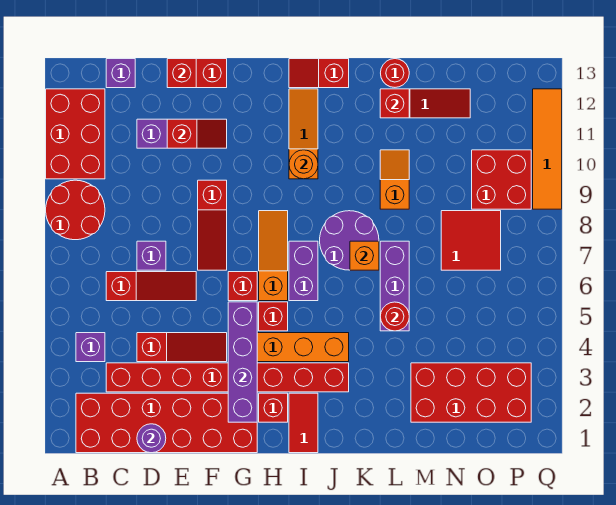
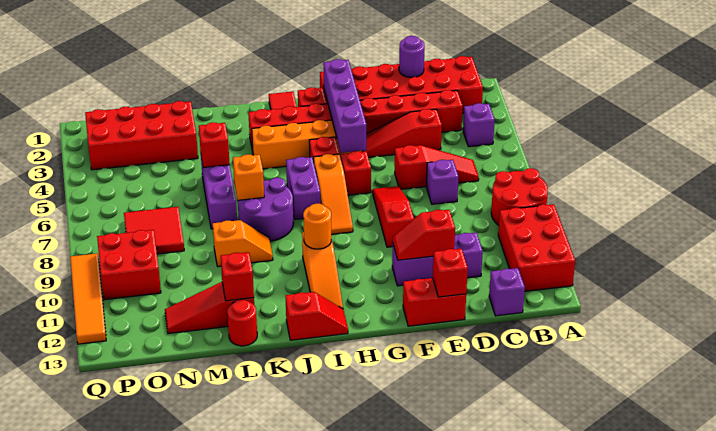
red 1x3 slope [106,272,196,301] -> red 1x3 slope turned to [395,145,479,189]
red 1x1 round brick [380,302,409,331] -> red 1x1 brick [199,122,230,168]
orange 1x2 slope [380,150,409,209] -> orange 1x2 slope turned to [213,220,273,267]

